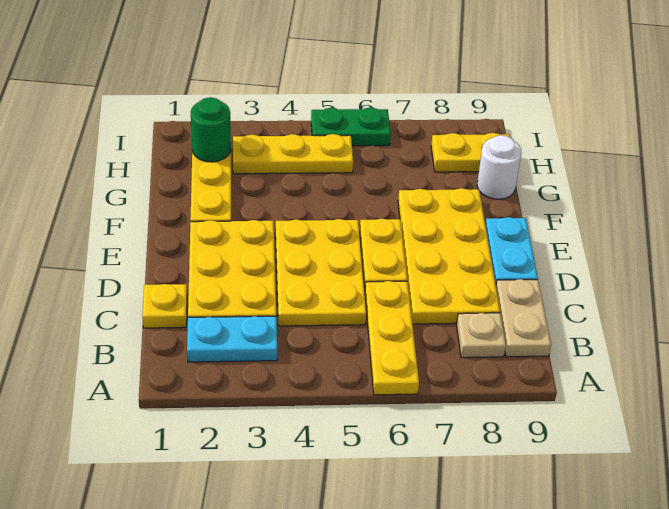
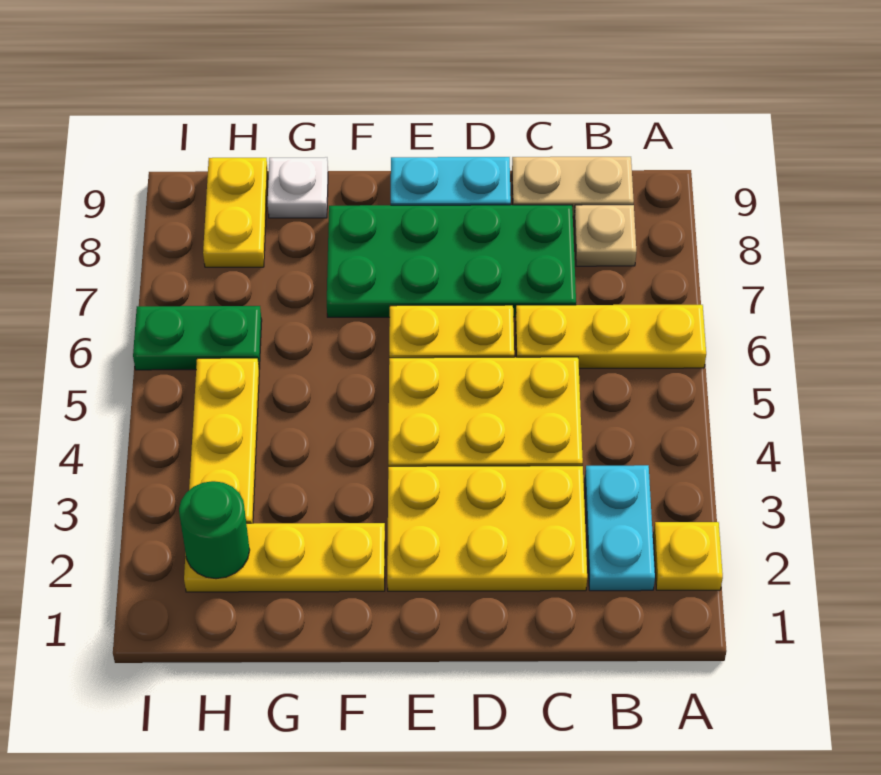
yellow 1x1 plate [142,284,187,328] -> yellow 1x1 plate moved to [653,522,723,590]
yellow 2x4 plate [398,188,500,324] -> green 2x4 plate [327,205,576,317]
white 1x1 round brick [477,135,521,199] -> white 1x1 plate [268,157,328,218]
green 1x2 plate [311,108,391,146] -> green 1x2 plate turned to [133,306,262,370]

